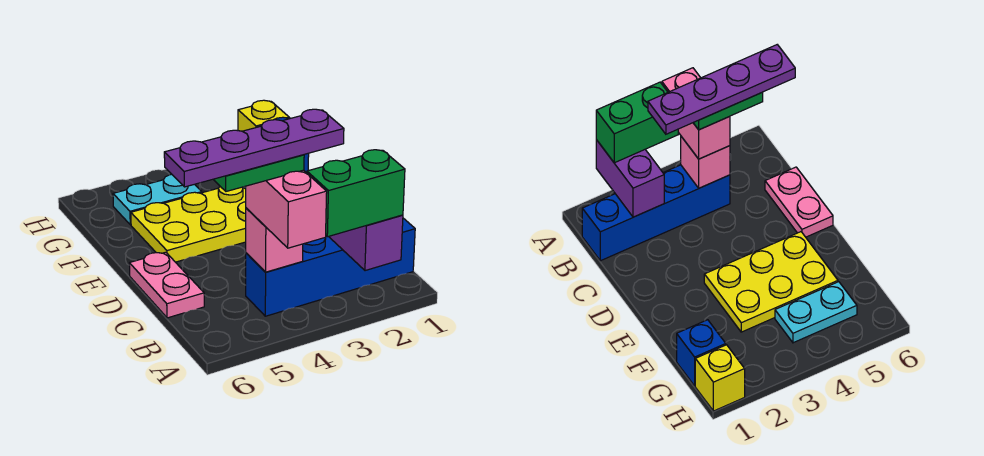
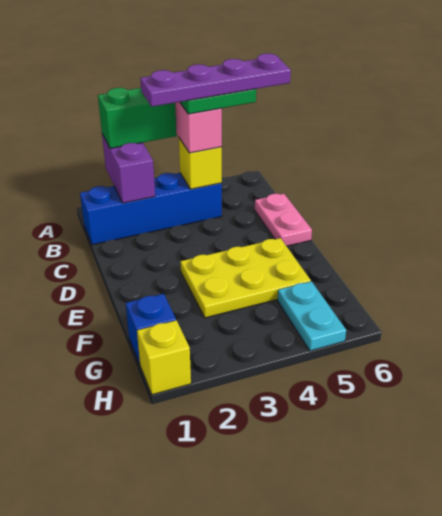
pink 1x1 brick [246,208,303,272] -> yellow 1x1 brick [179,138,222,189]
cyan 1x2 plate [113,174,202,225] -> cyan 1x2 plate turned to [278,281,346,351]

